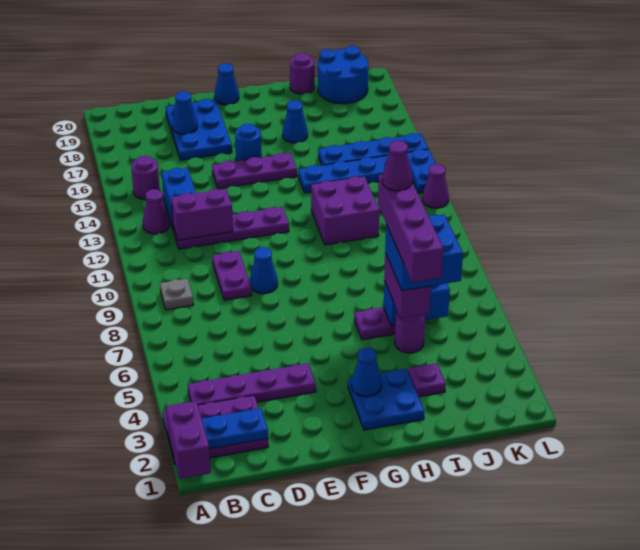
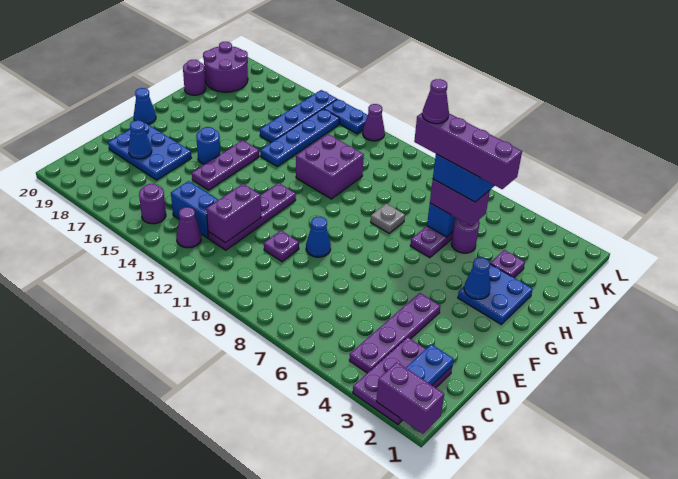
grey 1x1 plate [160,279,194,310] -> grey 1x1 plate moved to [371,204,405,233]
purple 1x2 plate [212,251,252,300] -> purple 1x1 plate [264,231,299,262]
blue 1x1 cone [283,101,308,143] -> none
blue 2x2 round brick [318,46,368,104] -> purple 2x2 round brick [203,42,248,92]

